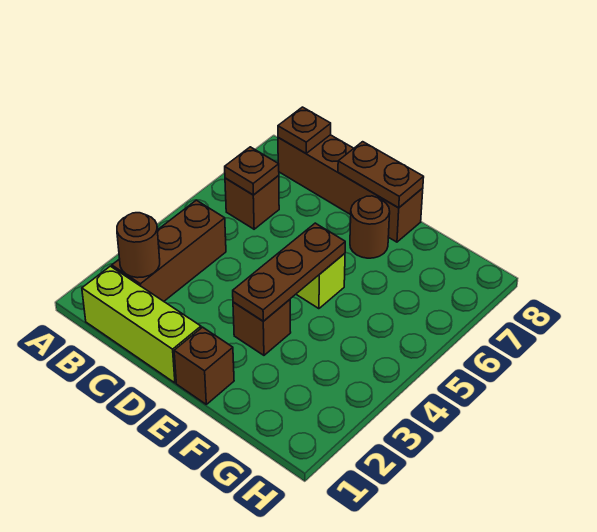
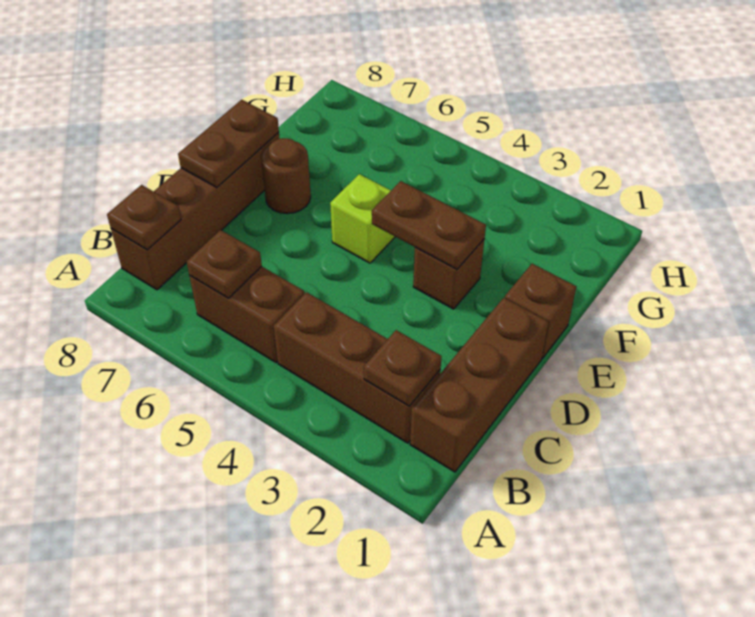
lime 1x3 brick [82,266,201,383] -> brown 1x3 brick [410,298,549,472]
brown 1x1 round brick [117,213,160,278] -> brown 1x1 plate [364,330,442,406]
brown 1x1 brick [225,176,279,229] -> brown 1x2 brick [190,266,304,362]
brown 1x3 plate [233,223,345,321] -> brown 1x2 plate [372,181,486,269]

